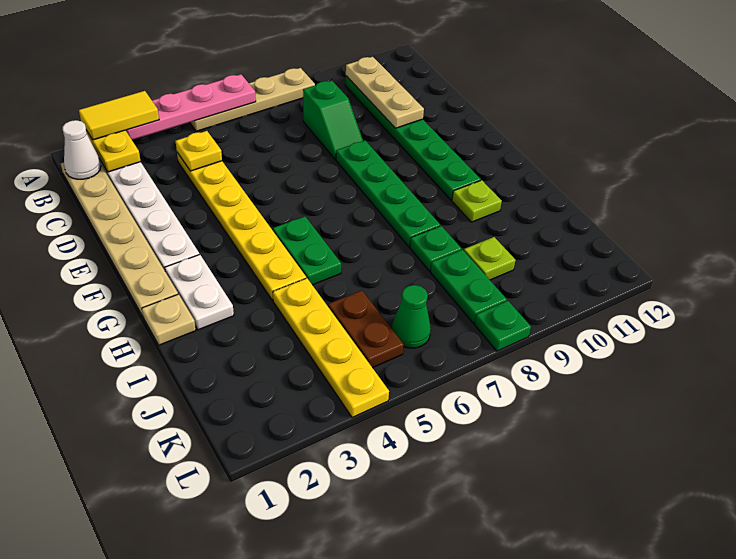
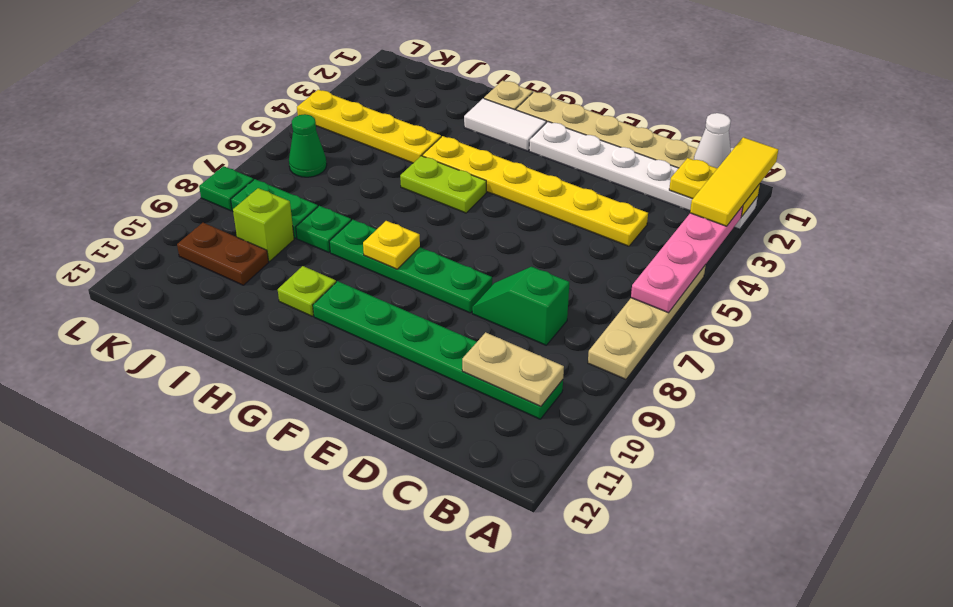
yellow 1x2 tile [79,91,159,140] -> yellow 1x3 tile [690,137,778,226]
tan 1x3 plate [346,57,424,128] -> tan 1x2 plate [462,332,564,407]
yellow 1x1 plate [175,131,222,171] -> yellow 1x1 plate moved to [363,221,420,269]
white 1x2 plate [165,254,234,330] -> white 1x2 tile [464,98,546,151]
green 1x2 plate [273,216,341,285] -> lime 1x2 plate [400,156,486,213]
brown 1x2 plate [328,290,404,368] -> brown 1x2 plate moved to [177,223,269,285]
lime 1x1 plate [464,237,516,280] -> lime 1x1 brick [233,188,294,261]

